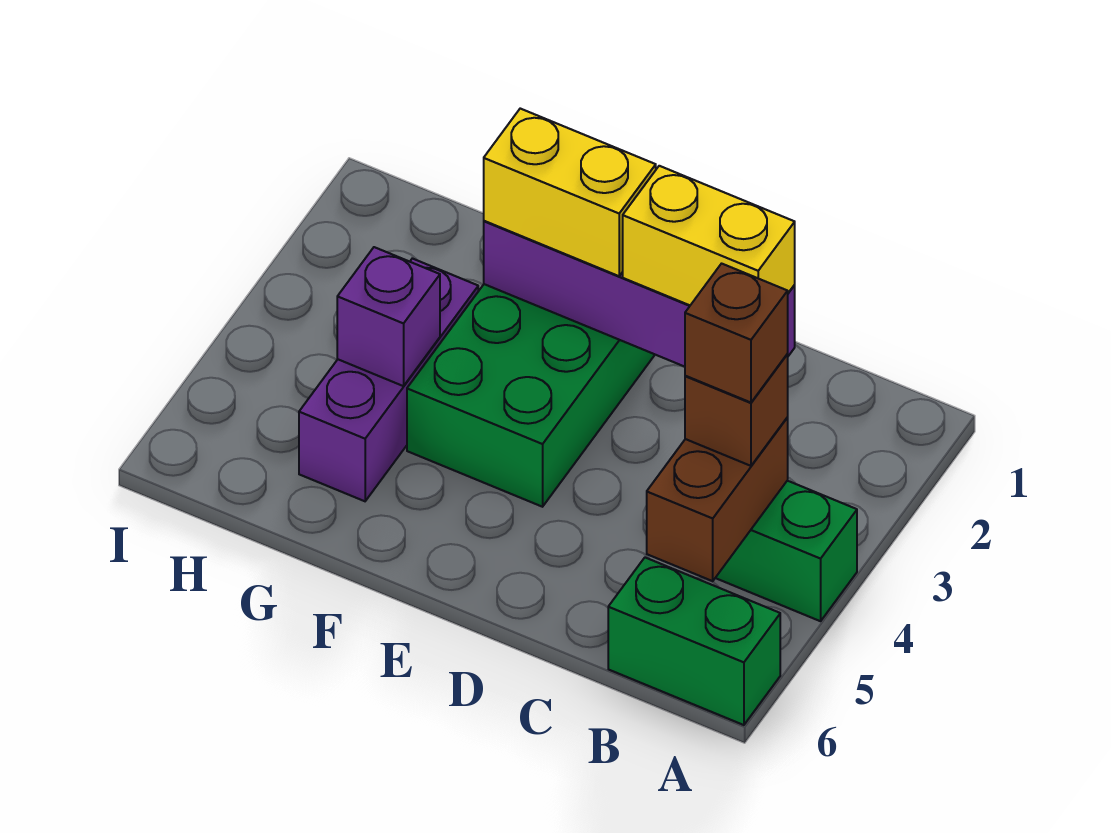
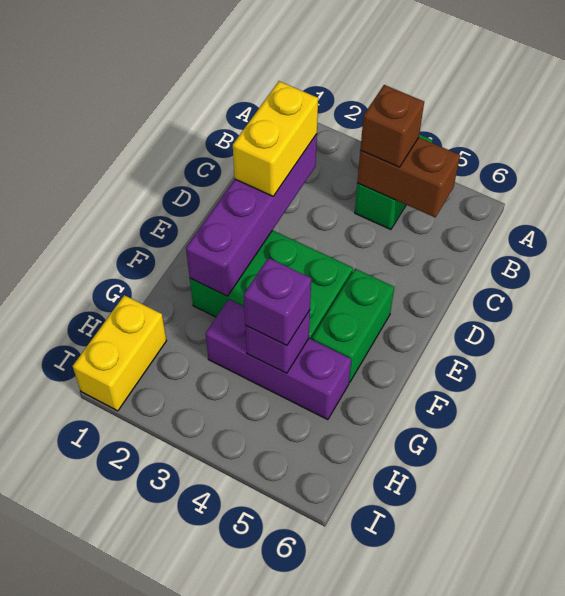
green 1x2 brick [608,558,780,725] -> green 1x2 brick moved to [312,269,394,383]
brown 1x1 brick [685,264,788,402] -> none
yellow 1x2 brick [484,109,656,276] -> yellow 1x2 brick moved to [73,295,166,411]
none -> purple 1x1 brick [244,258,311,346]

